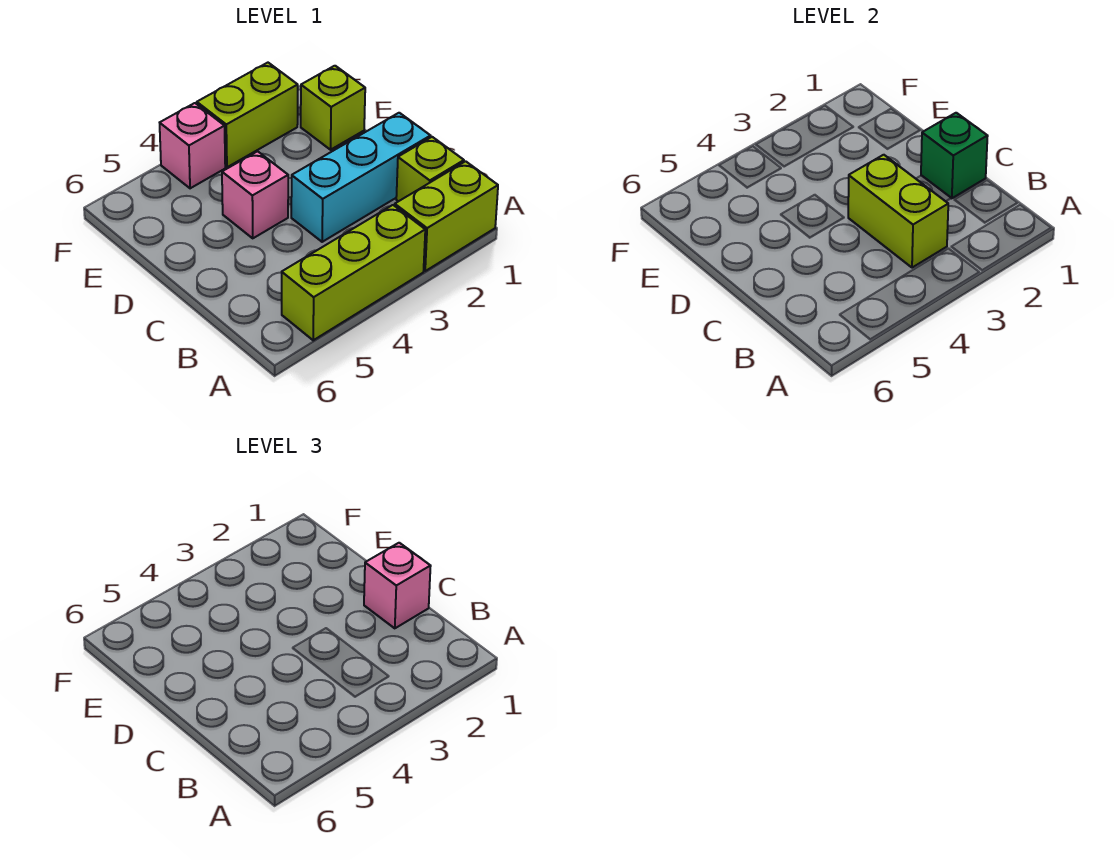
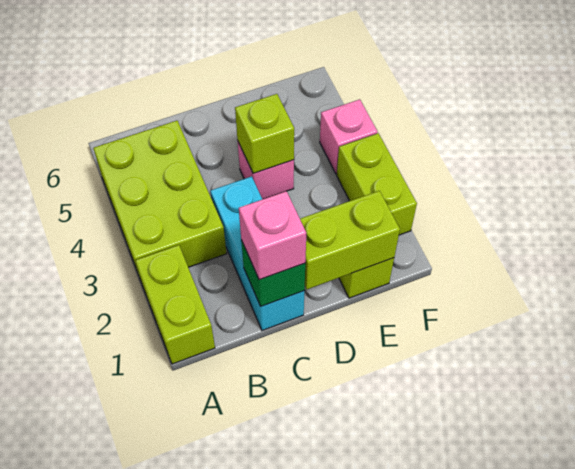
lime 1x3 brick [282,205,425,340] -> lime 2x3 brick [93,121,227,280]
lime 1x1 brick [396,137,464,201] -> lime 1x1 brick moved to [235,94,294,174]
lime 1x2 brick [848,155,948,268] -> lime 1x2 brick moved to [300,191,400,289]

